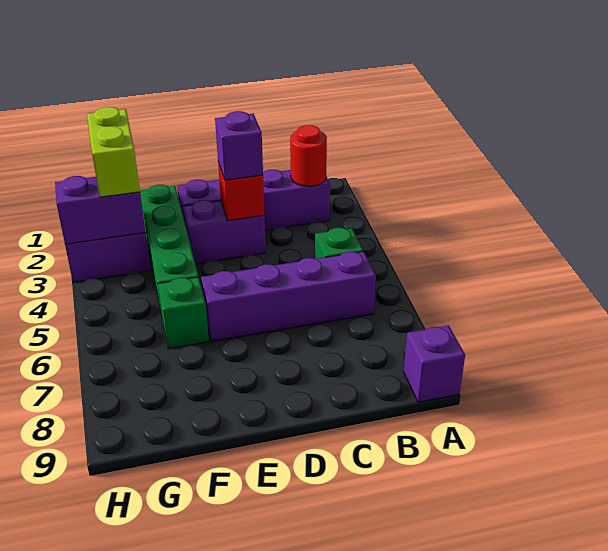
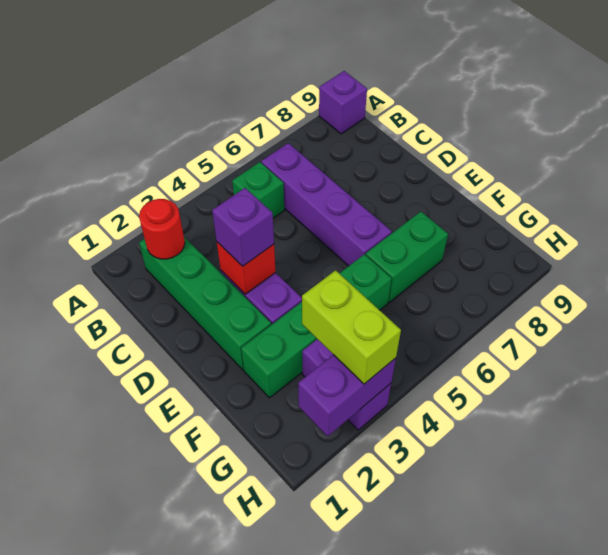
purple 1x4 brick [177,170,330,230] -> green 1x4 brick [139,237,271,370]
green 1x1 brick [158,277,209,349] -> green 1x2 brick [366,212,448,302]
lime 1x2 brick [87,107,140,197] -> lime 1x2 brick turned to [302,270,401,384]
purple 1x2 brick [55,176,146,244] -> purple 1x2 brick turned to [298,355,396,436]

